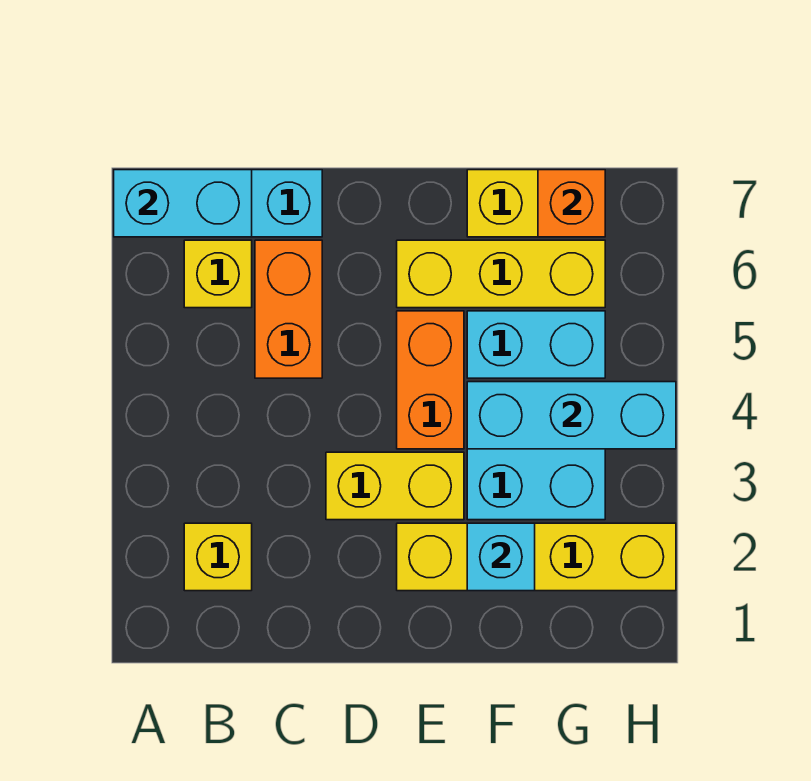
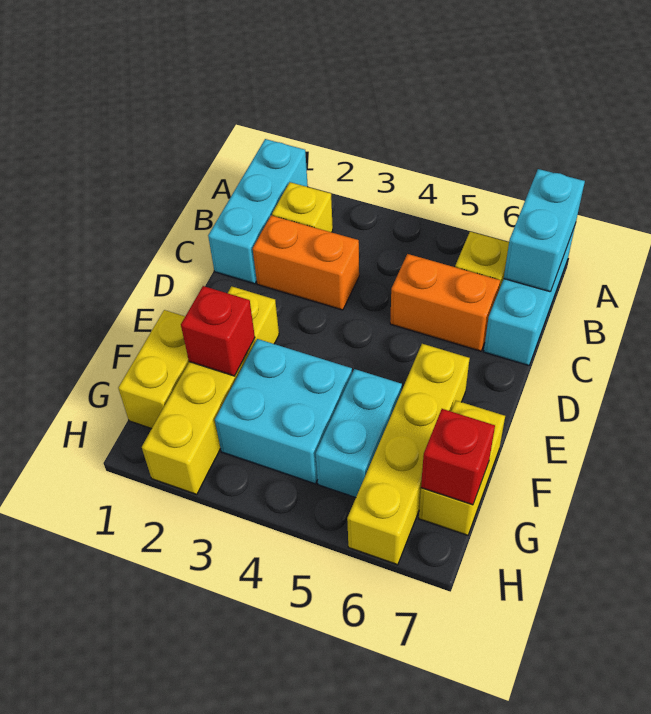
yellow 1x2 brick [326,452,464,520] -> yellow 1x2 brick moved to [118,310,189,429]
orange 1x2 brick [397,311,464,449] -> orange 1x2 brick moved to [253,215,359,310]
yellow 1x3 brick [397,240,605,308] -> yellow 1x4 brick [347,344,470,565]
cyan 1x1 brick [467,523,535,591] -> red 1x1 brick [181,286,255,376]
cyan 1x3 brick [467,382,676,449] -> cyan 1x3 brick moved to [208,139,308,284]
orange 1x1 brick [538,170,605,237] -> red 1x1 brick [421,409,495,505]

